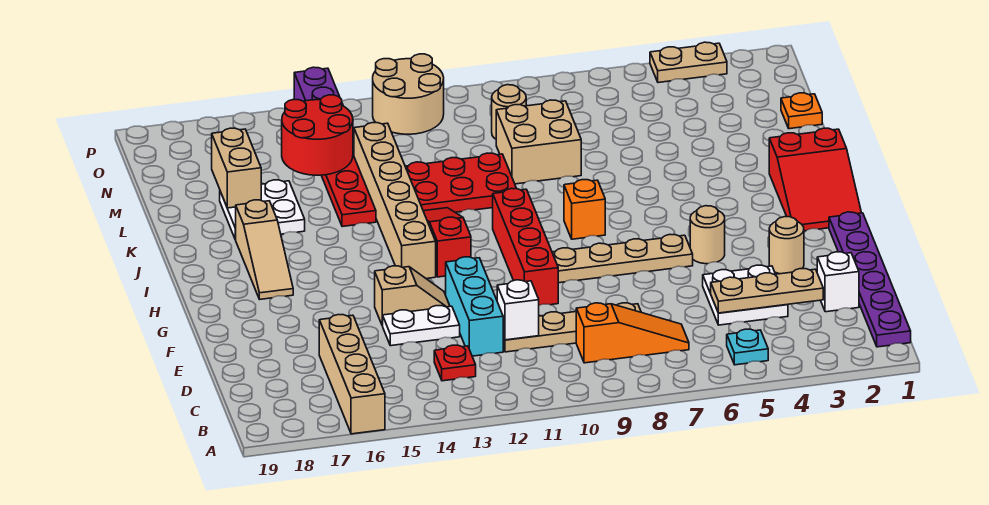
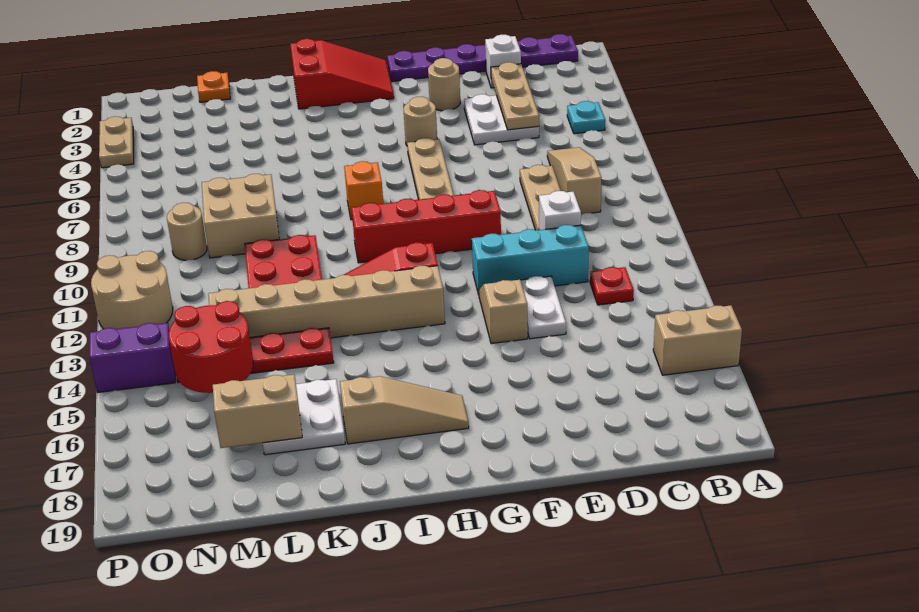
tan 1x4 brick [319,315,385,434] -> tan 1x2 brick [653,305,742,375]
orange 1x3 slope [576,303,689,363] -> tan 1x3 slope [547,147,602,214]

